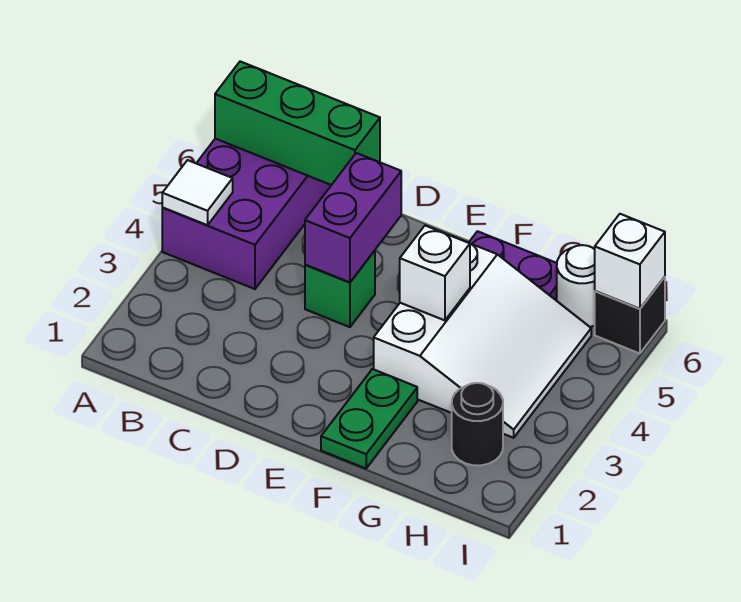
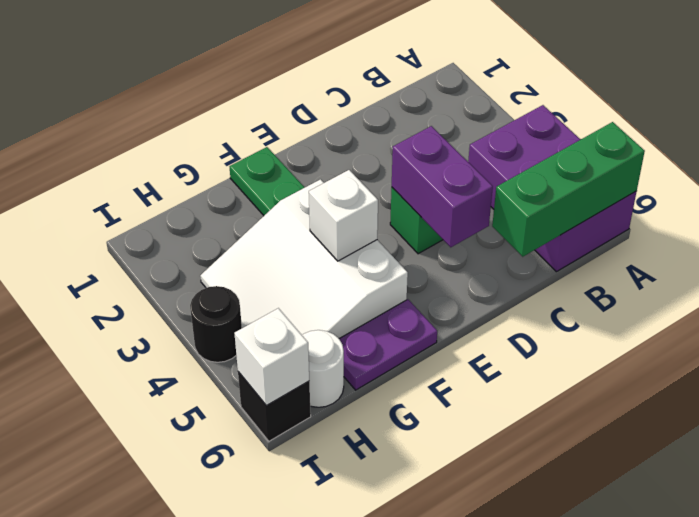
white 1x1 tile [162,160,233,225] -> none
black 1x1 round brick [452,383,503,466] -> black 1x1 round brick moved to [190,286,242,362]

